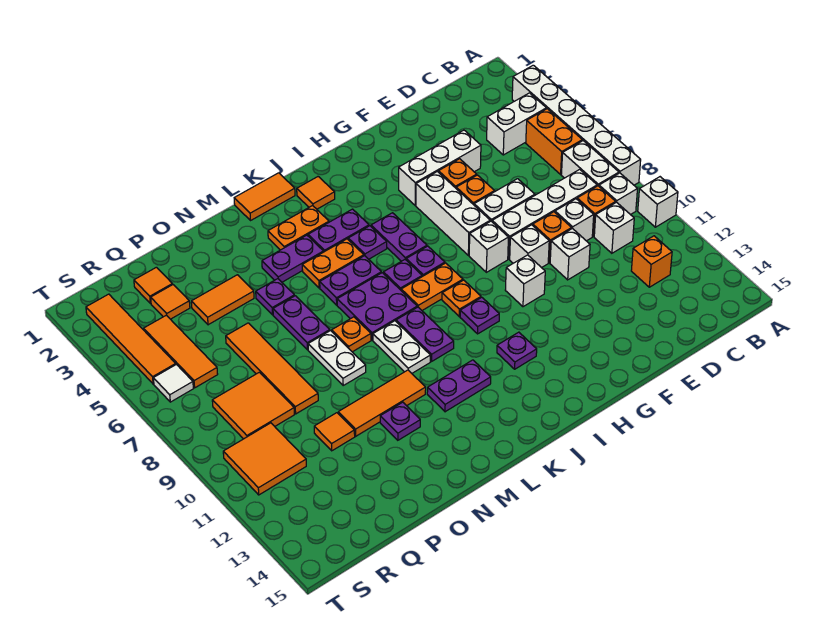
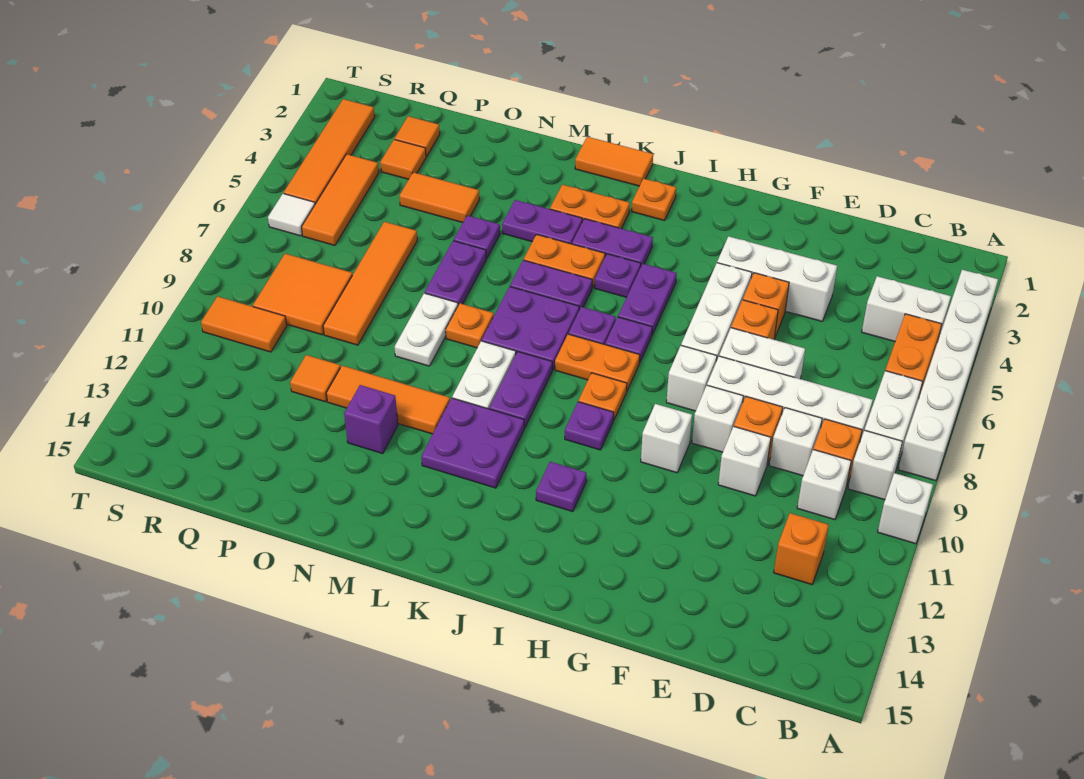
orange 1x1 tile [297,177,335,209] -> orange 1x1 plate [632,179,676,221]
purple 1x2 plate [427,360,491,412] -> purple 2x2 plate [421,398,524,488]
purple 1x1 plate [380,402,420,440] -> purple 1x1 brick [344,385,398,454]
orange 2x2 tile [223,423,306,495] -> orange 1x2 tile [201,296,287,352]

